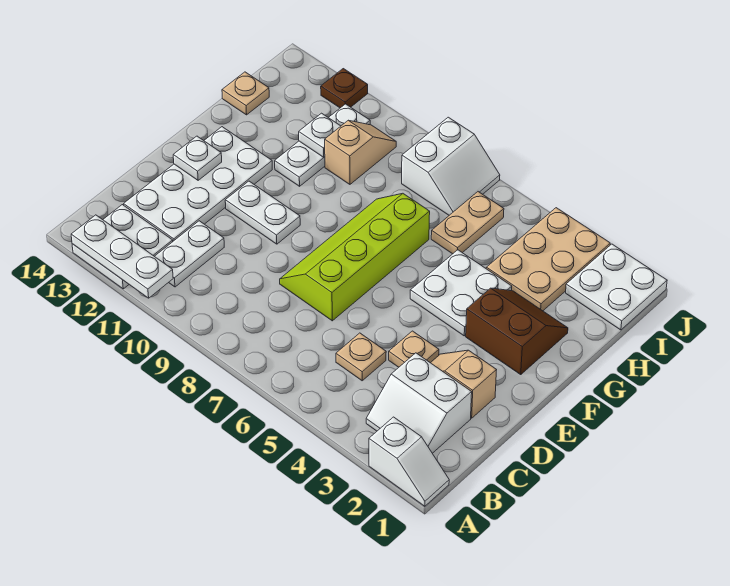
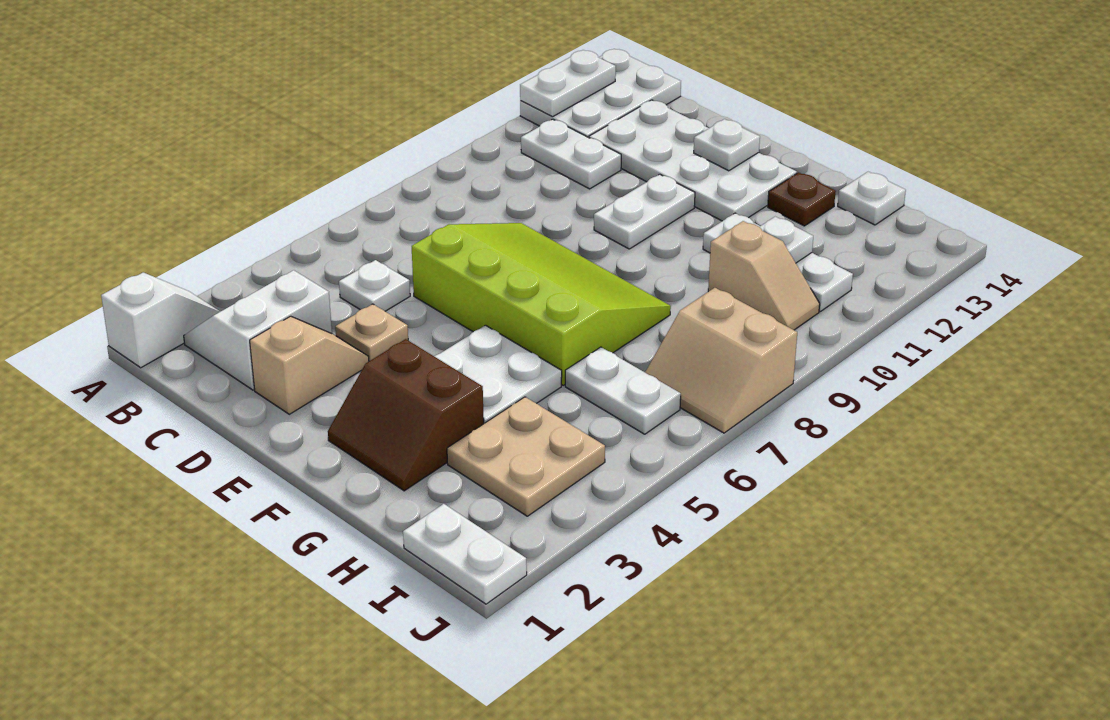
white 1x2 slope [369,417,449,506] -> white 1x2 slope turned to [101,273,220,368]
white 1x3 plate [71,215,173,298] -> white 1x2 plate [520,50,616,117]
white 2x2 plate [72,205,173,289] -> white 2x3 plate [520,49,681,138]
tan 1x1 plate [336,333,386,381] -> white 1x1 plate [339,260,410,311]
lime 2x4 slope [280,194,430,321] -> lime 3x4 slope [412,223,671,385]
brown 2x2 slope [466,288,568,374] -> brown 2x2 slope turned to [328,339,484,491]
tan 2x3 plate [486,208,610,311] -> tan 2x2 plate [447,397,605,516]
tan 1x2 plate [431,192,504,254] -> white 1x2 plate [565,347,681,434]
tan 1x1 plate [222,72,269,115] -> white 1x1 plate [838,172,906,225]
white 2x2 plate [566,244,667,330] -> white 1x2 plate [403,504,527,604]
white 2x2 slope [402,117,500,215] -> tan 2x2 slope [645,288,797,433]
brown 1x1 plate [321,69,368,108] -> brown 1x1 plate moved to [768,172,836,226]

